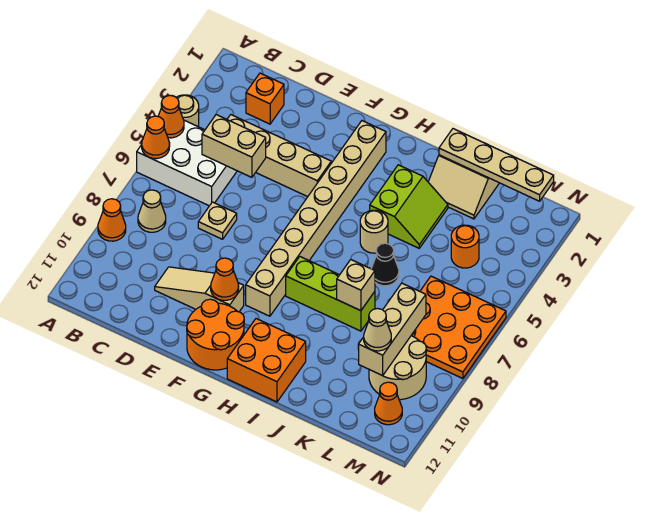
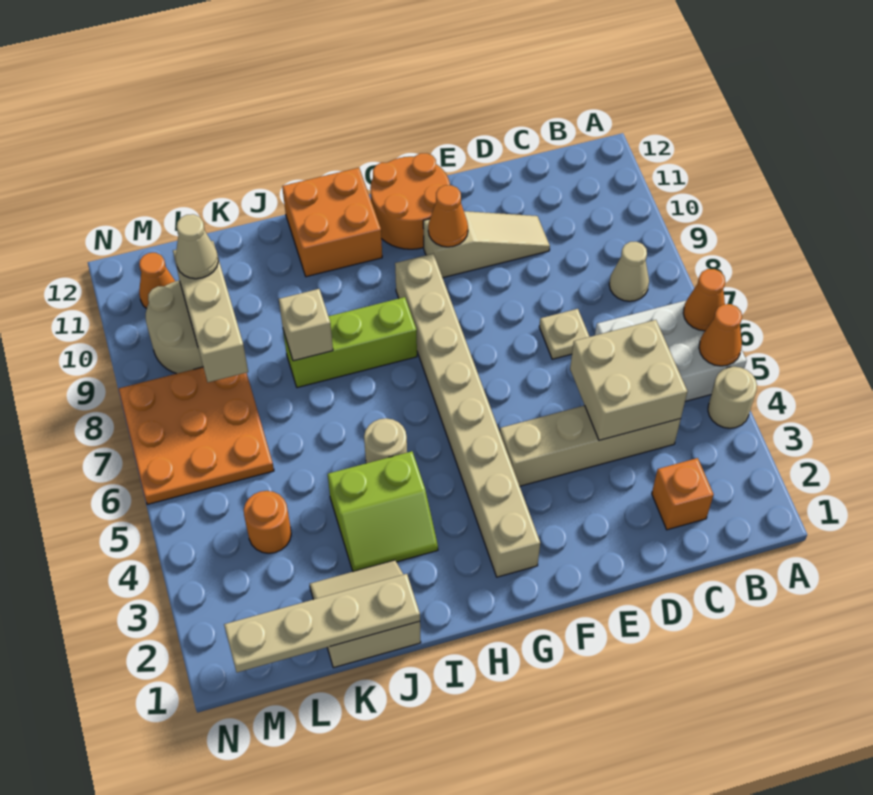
orange 1x1 cone [98,199,126,241] -> none
tan 1x2 brick [202,115,266,177] -> tan 2x2 brick [570,320,687,440]
lime 2x2 slope [370,165,448,248] -> lime 2x2 slope turned to [328,451,438,571]
black 1x1 cone [371,243,399,286] -> none

